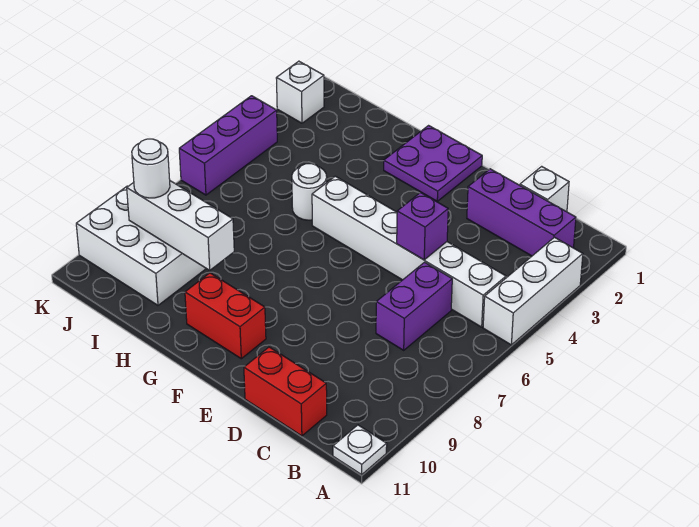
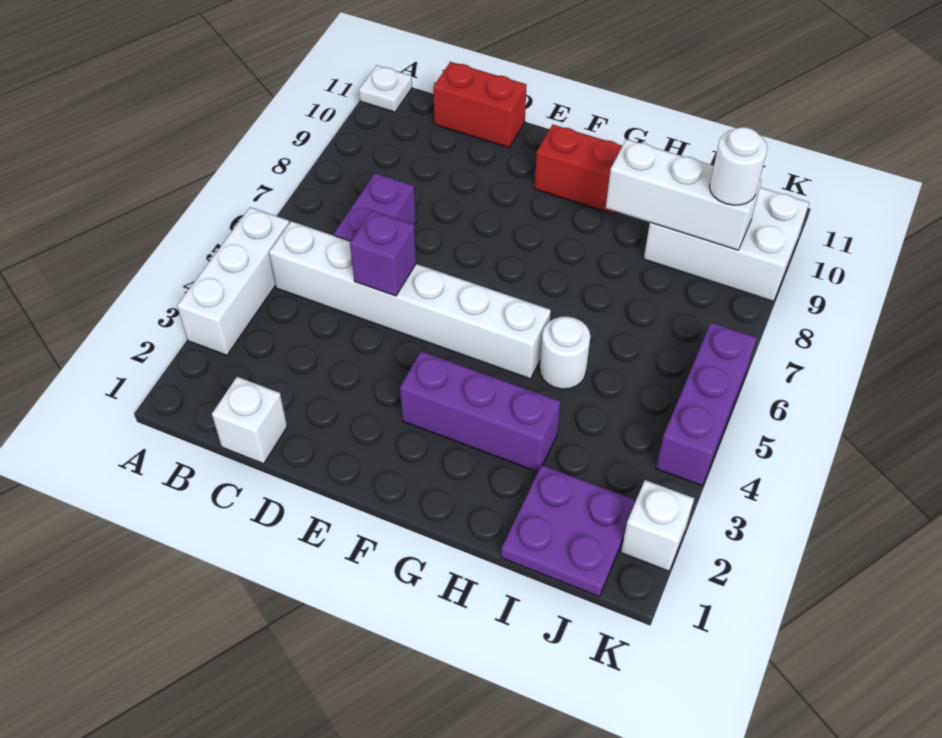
purple 1x3 brick [467,169,576,256] -> purple 1x3 brick moved to [400,351,560,472]
purple 2x2 plate [384,126,482,201] -> purple 2x2 plate moved to [501,465,636,597]

